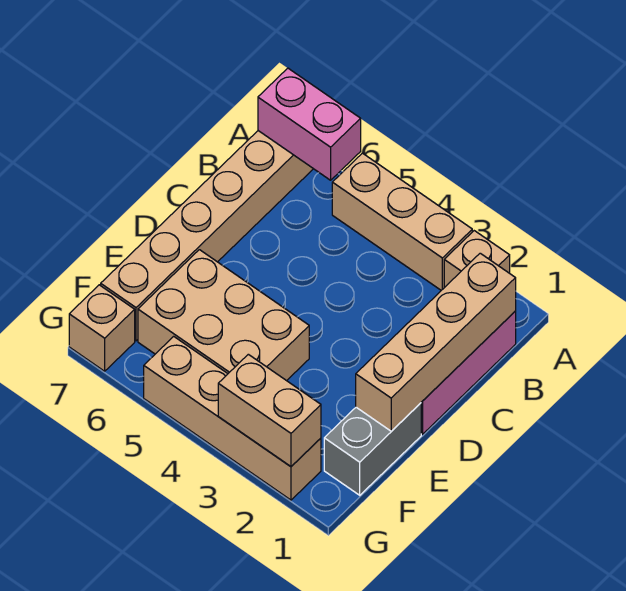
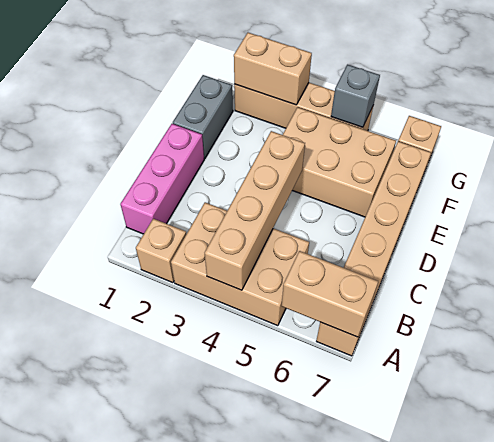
tan 1x3 brick [332,153,472,290] -> tan 2x3 brick [171,202,309,326]
pink 1x2 brick [258,68,361,180] -> tan 1x2 brick [282,251,378,337]
tan 1x4 brick [356,253,516,431] -> tan 1x4 brick moved to [205,131,305,290]
none -> grey 1x1 brick [331,65,380,127]

